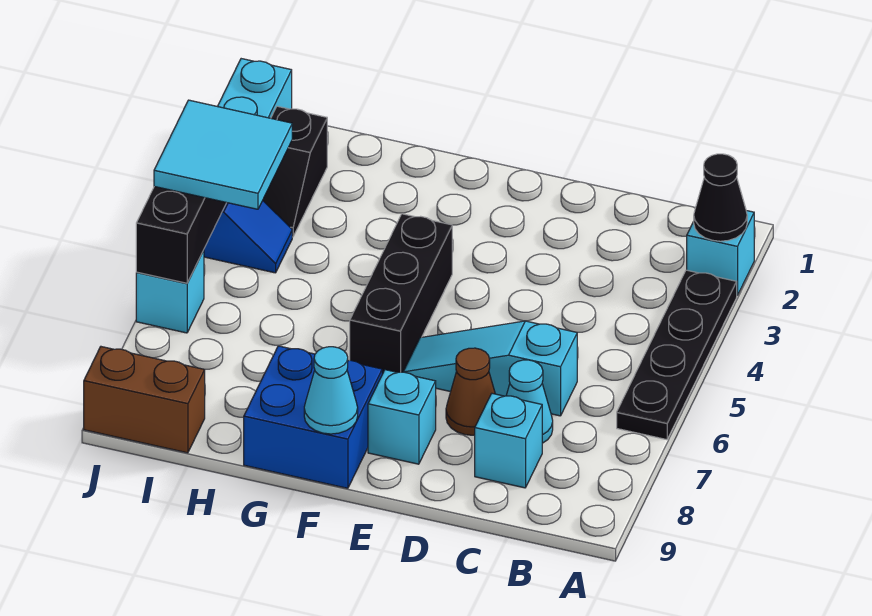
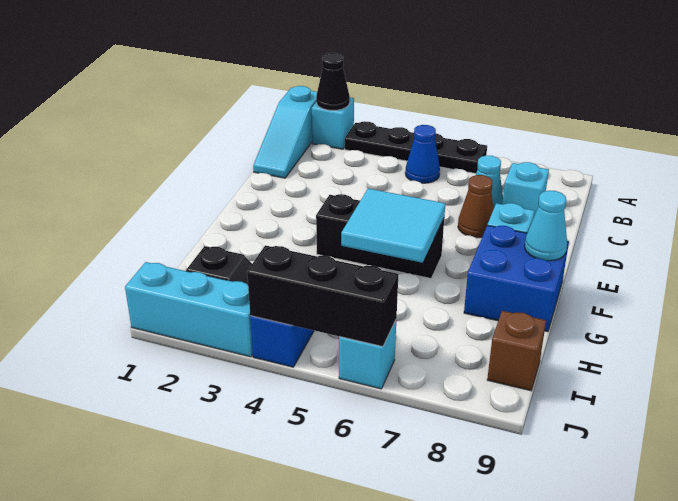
none -> blue 1x1 cone [405,125,440,183]
cyan 1x3 slope [403,321,577,416] -> cyan 1x3 slope moved to [253,86,317,178]
cyan 2x2 tile [154,100,292,209] -> cyan 2x2 tile moved to [341,188,445,263]
brown 1x2 brick [84,347,205,453] -> brown 1x1 brick [487,311,546,391]

